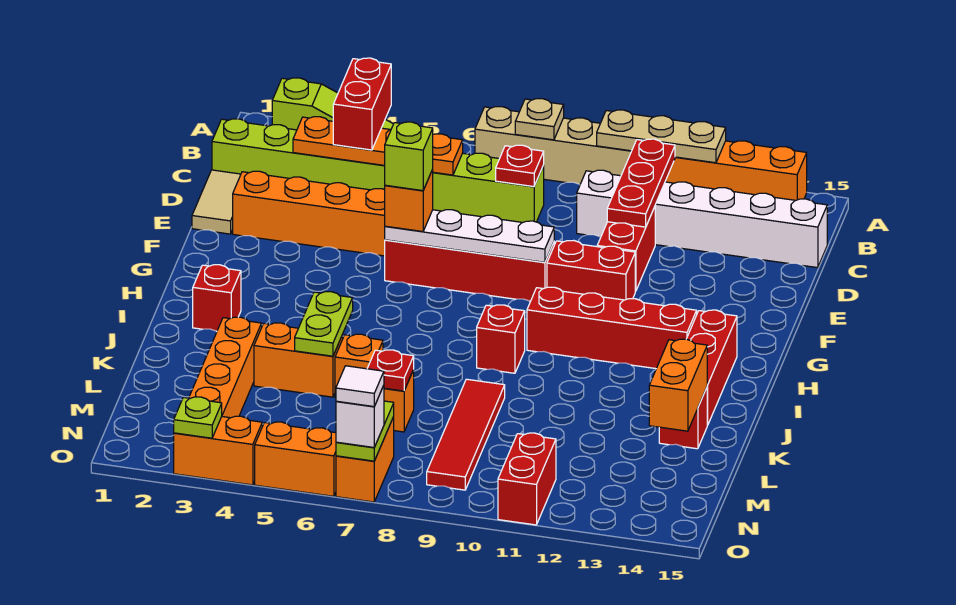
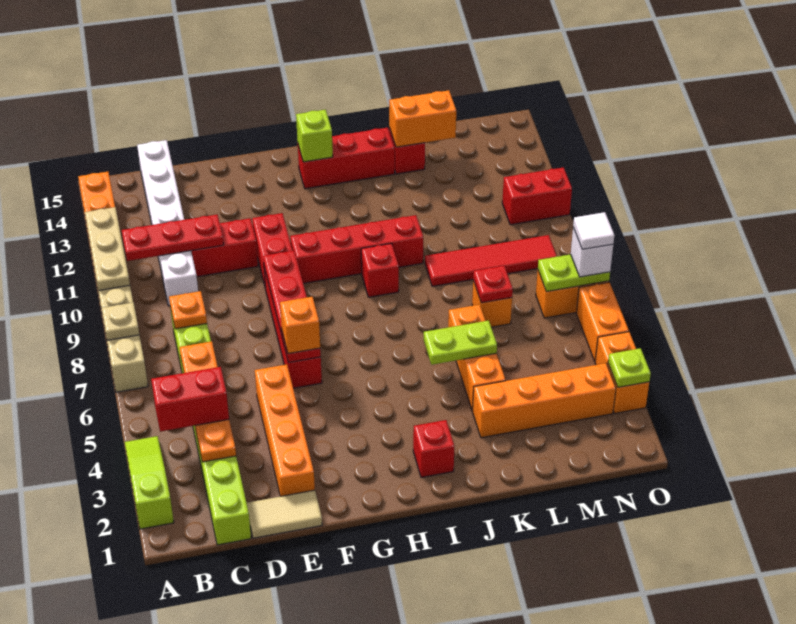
red 1x1 plate [496,145,544,187] -> orange 1x1 plate [169,291,207,329]
white 1x4 plate [385,210,554,262] -> red 1x4 plate [263,251,321,363]
lime 1x1 brick [385,122,433,191] -> lime 1x1 brick moved to [296,110,333,162]
red 1x4 brick [527,287,697,369] -> red 1x4 brick turned to [290,215,423,283]

